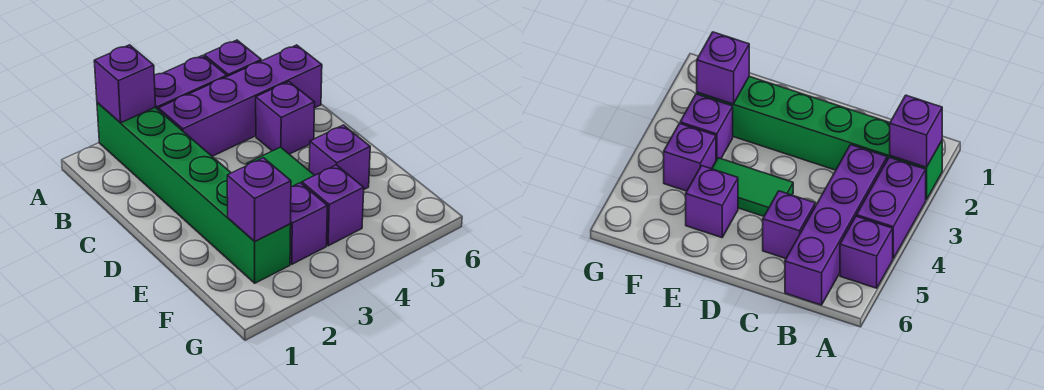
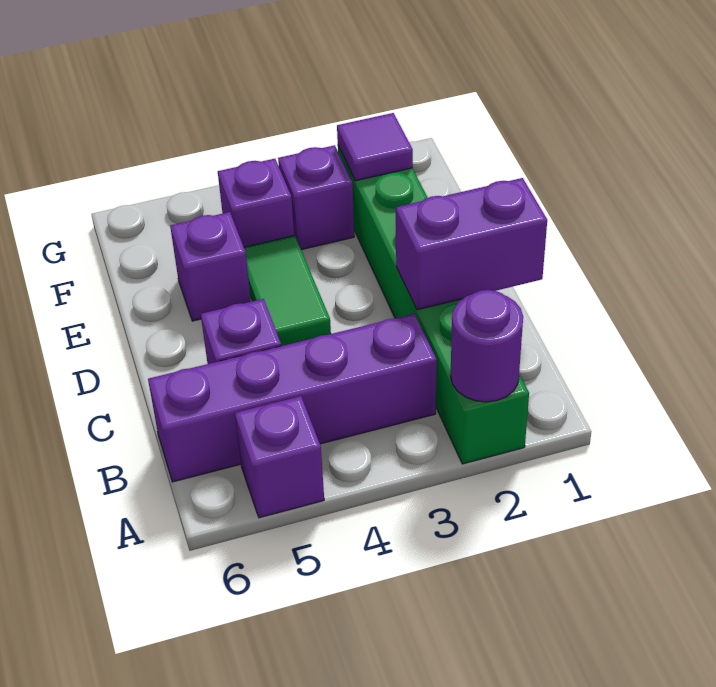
purple 1x1 brick [94,45,155,123] -> purple 1x1 round brick [451,290,523,402]
purple 1x2 brick [154,56,227,110] -> purple 1x2 brick moved to [396,178,547,310]
purple 1x1 brick [227,158,291,242] -> purple 1x1 tile [337,113,413,181]

